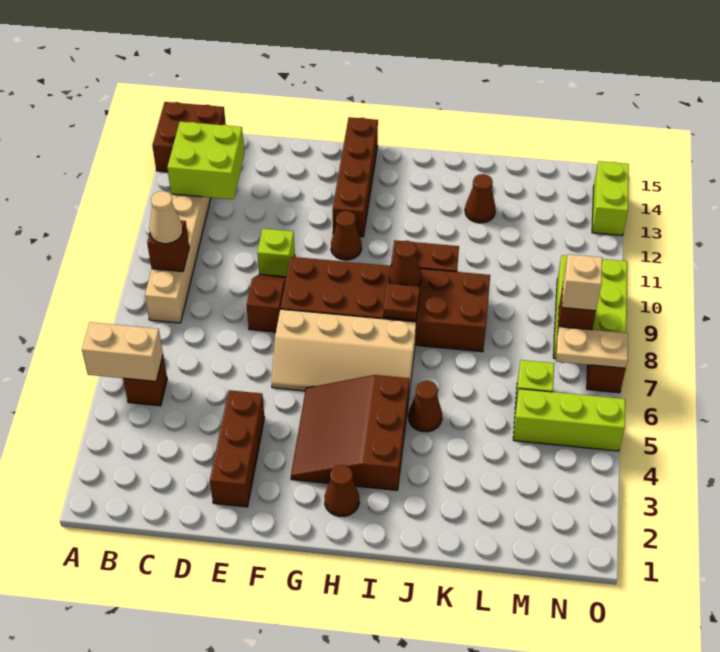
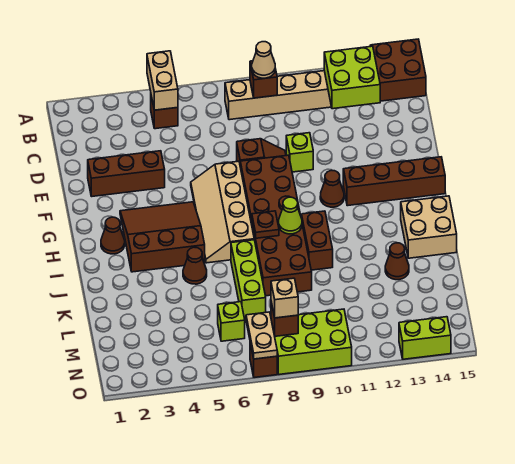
brown 1x1 cone [389,241,421,286] -> lime 1x1 cone [279,197,302,234]
none -> tan 2x2 brick [401,196,457,258]
lime 1x3 brick [513,389,625,451] -> lime 1x3 brick moved to [231,240,266,318]

